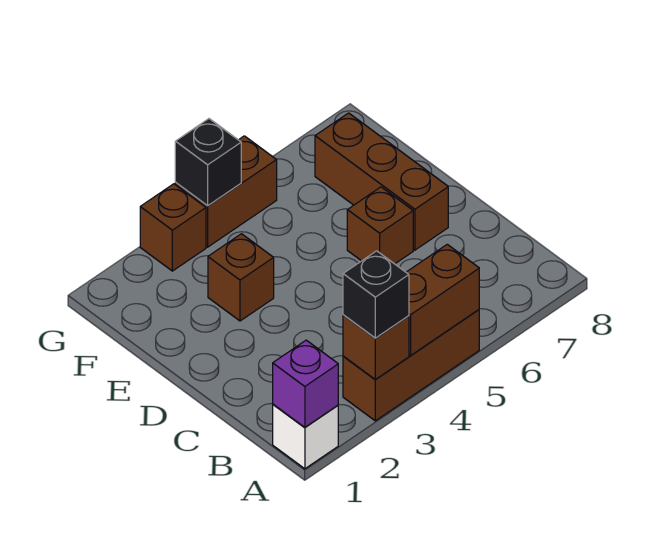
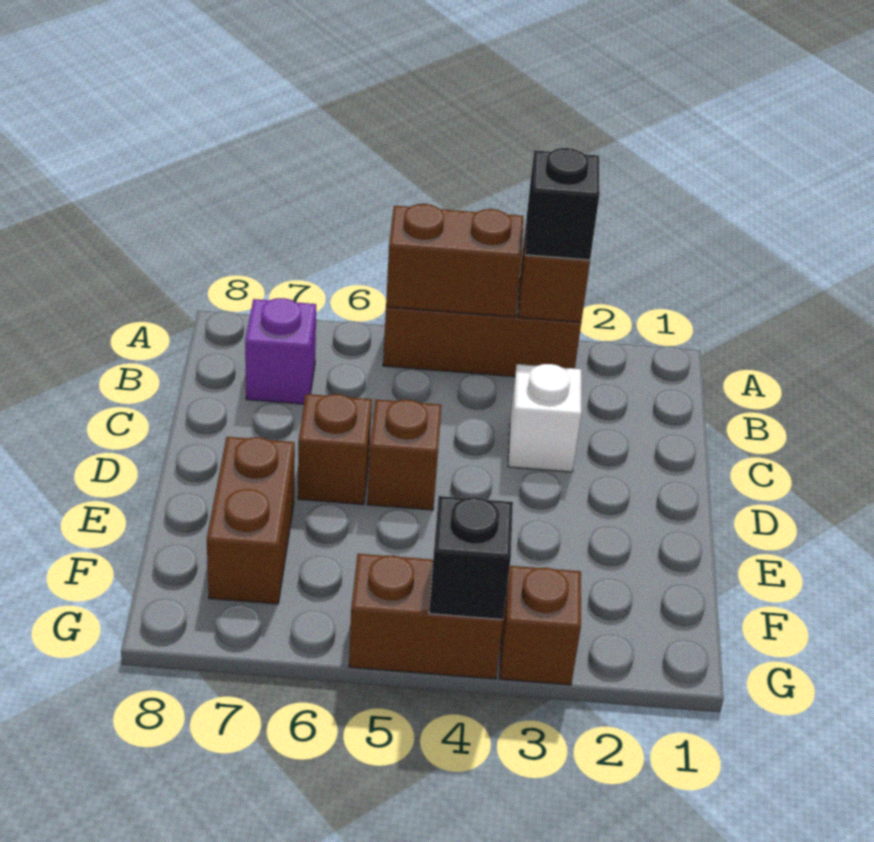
white 1x1 brick [273,404,338,469] -> white 1x1 brick moved to [508,364,581,472]
purple 1x1 brick [273,340,338,427] -> purple 1x1 brick moved to [245,298,316,404]
brown 1x3 brick [315,113,448,250] -> brown 1x2 brick [207,437,295,604]
brown 1x1 brick [208,234,274,321] -> brown 1x1 brick moved to [367,400,442,510]

